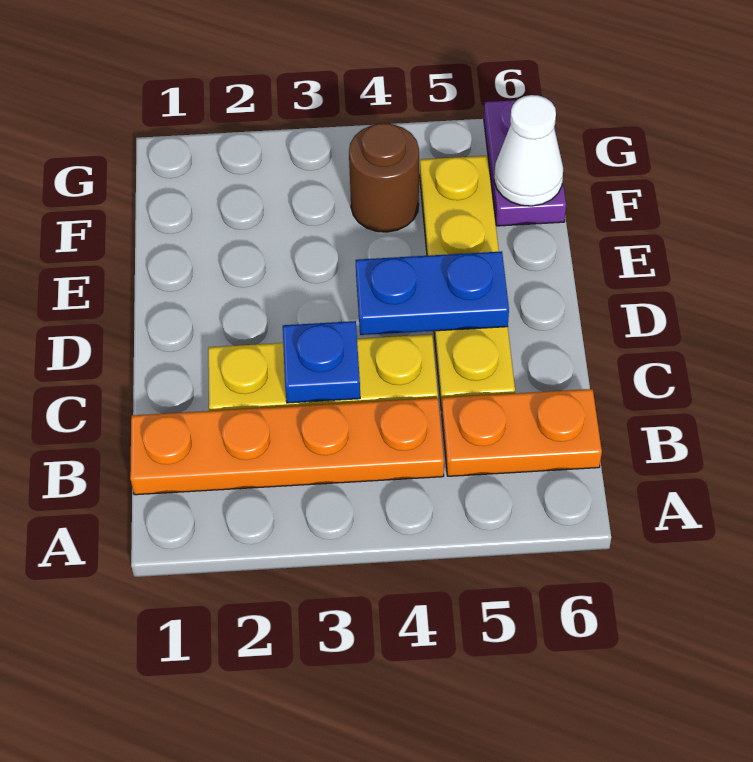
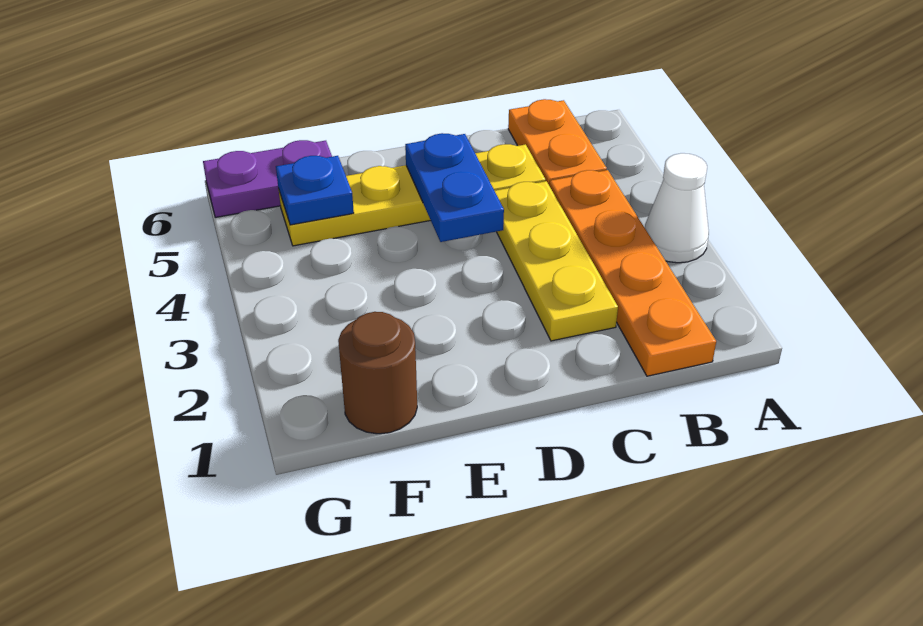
blue 1x1 plate [283,321,360,403] -> blue 1x1 plate moved to [276,156,354,225]
brown 1x1 round brick [349,123,419,232] -> brown 1x1 round brick moved to [338,312,417,434]
white 1x1 cone [494,95,563,206] -> white 1x1 cone moved to [645,153,709,263]

